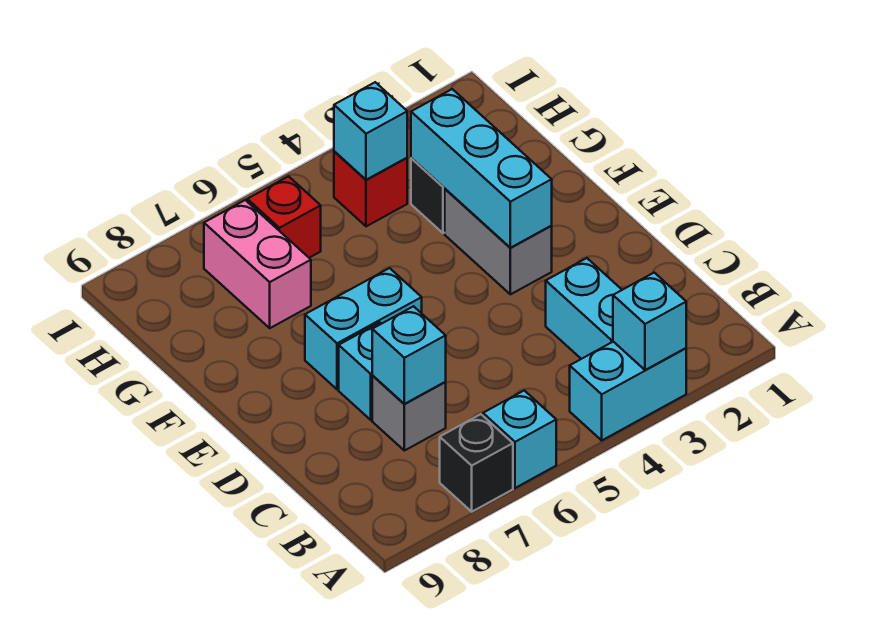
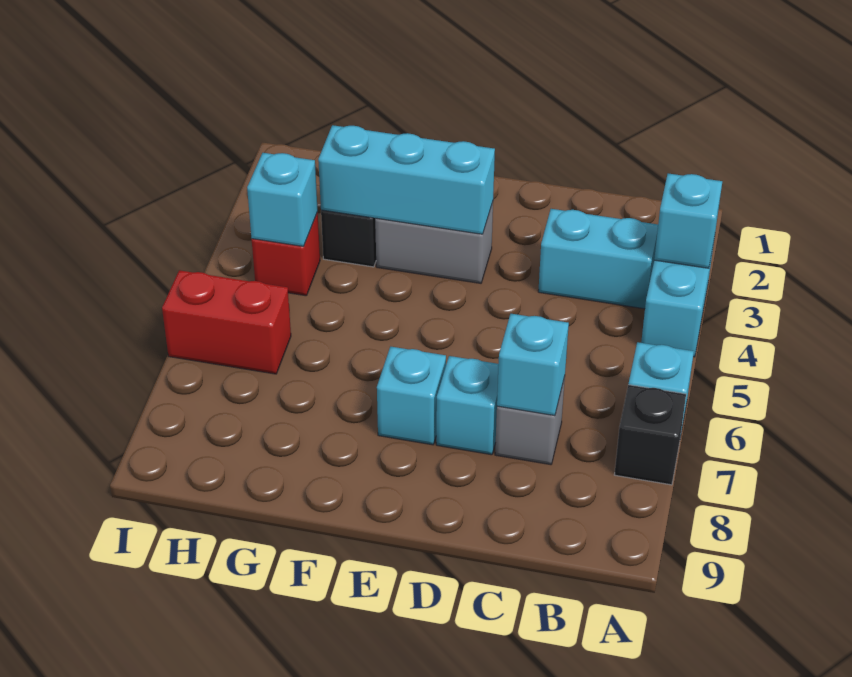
cyan 1x2 brick [305,268,422,389] -> cyan 1x1 brick [377,347,446,445]
pink 1x2 brick [204,200,311,328] -> none
red 1x1 brick [247,176,321,258] -> red 1x2 brick [162,270,291,374]

